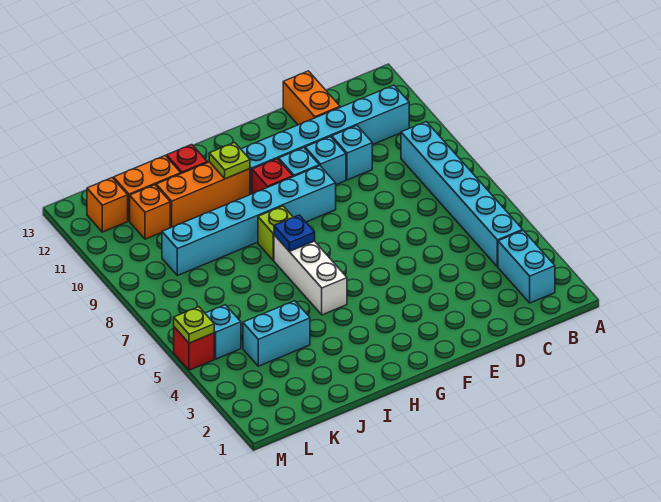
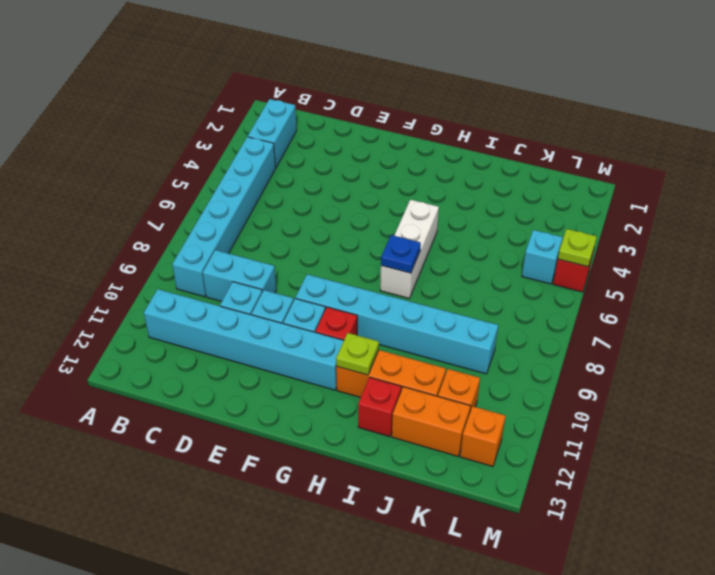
orange 1x2 brick [283,71,340,125] -> none
lime 1x1 brick [258,206,293,260] -> none
cyan 1x2 brick [243,301,310,366] -> cyan 1x2 brick moved to [203,250,276,301]

